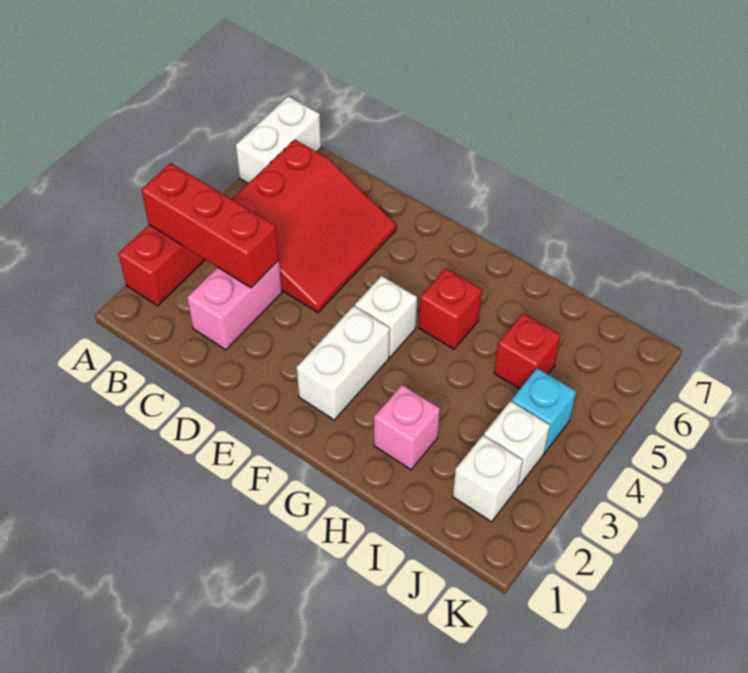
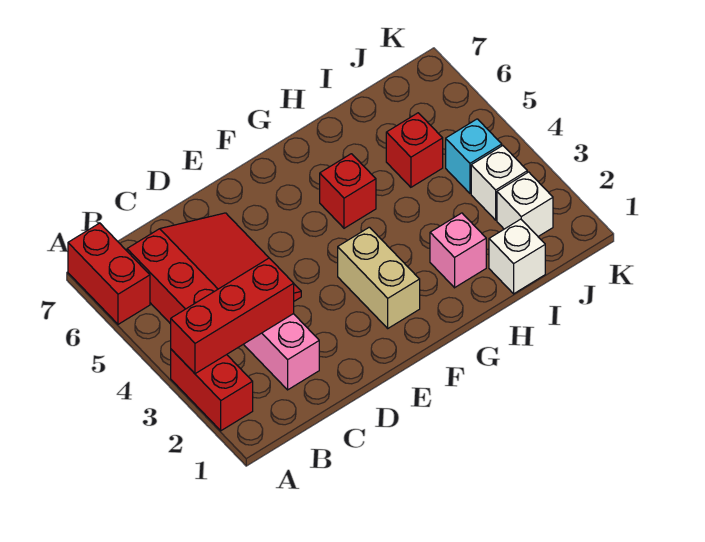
white 1x2 brick [236,96,321,183] -> red 1x2 brick [68,223,150,324]
white 1x2 brick [297,306,390,420] -> tan 1x2 brick [338,227,420,328]
white 1x1 brick [355,276,417,357] -> white 1x1 brick moved to [489,219,545,294]

